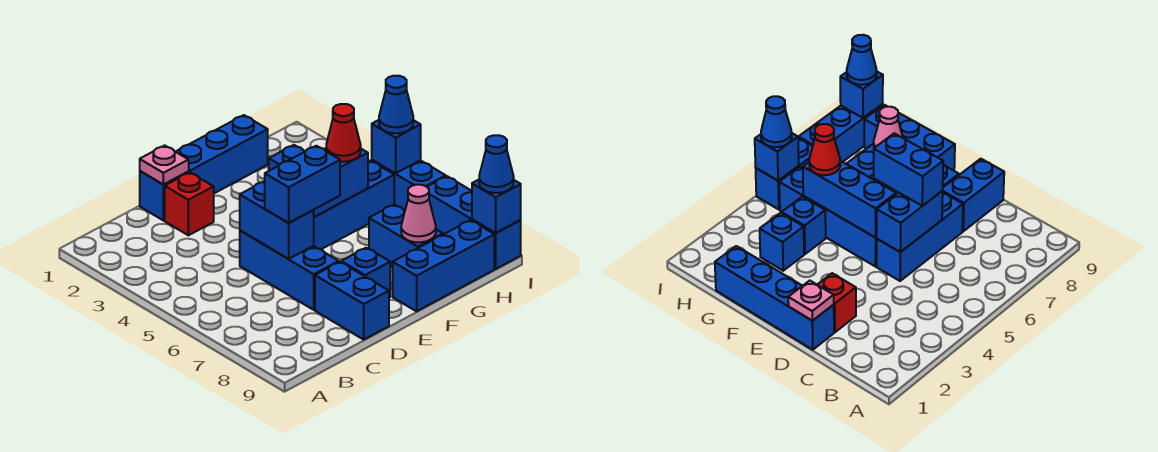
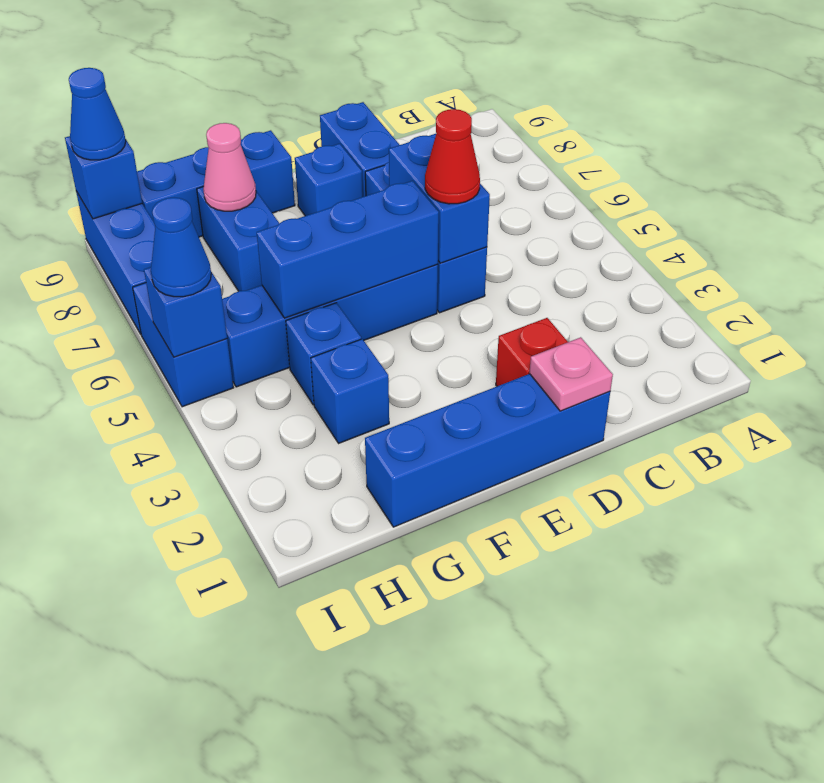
blue 1x2 brick [265,146,340,223] -> none
red 1x1 cone [326,104,361,162] -> red 1x1 cone moved to [425,109,480,204]

